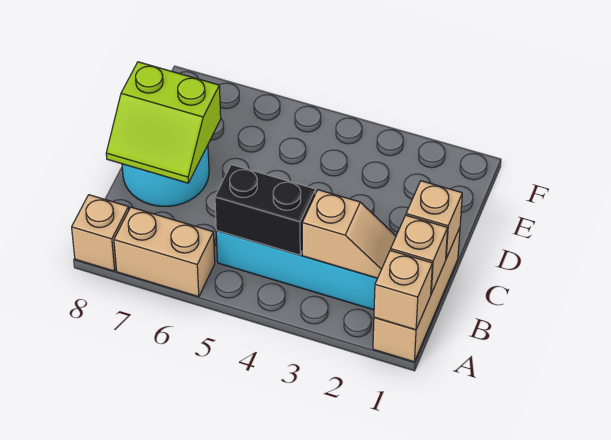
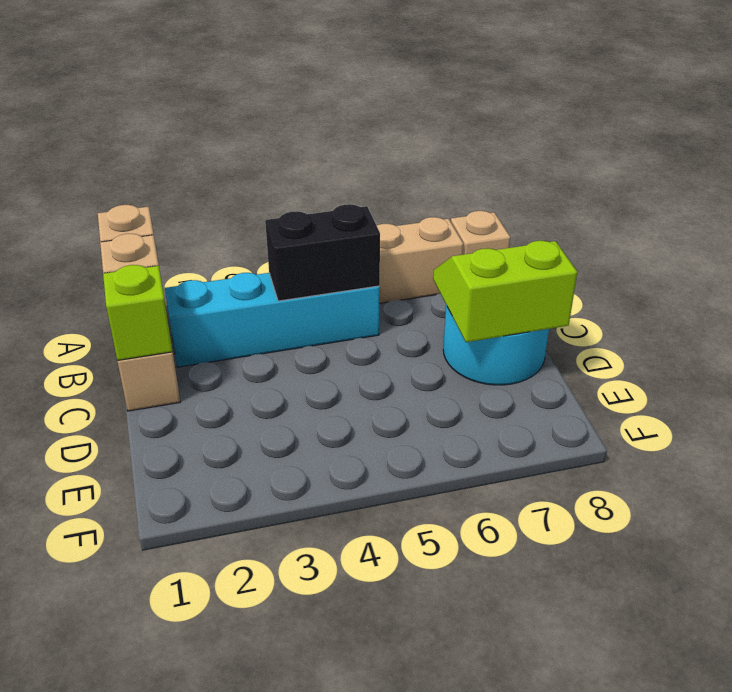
tan 1x2 slope [302,190,396,278] -> none
tan 1x1 brick [406,181,462,258] -> lime 1x1 brick [103,265,173,361]

